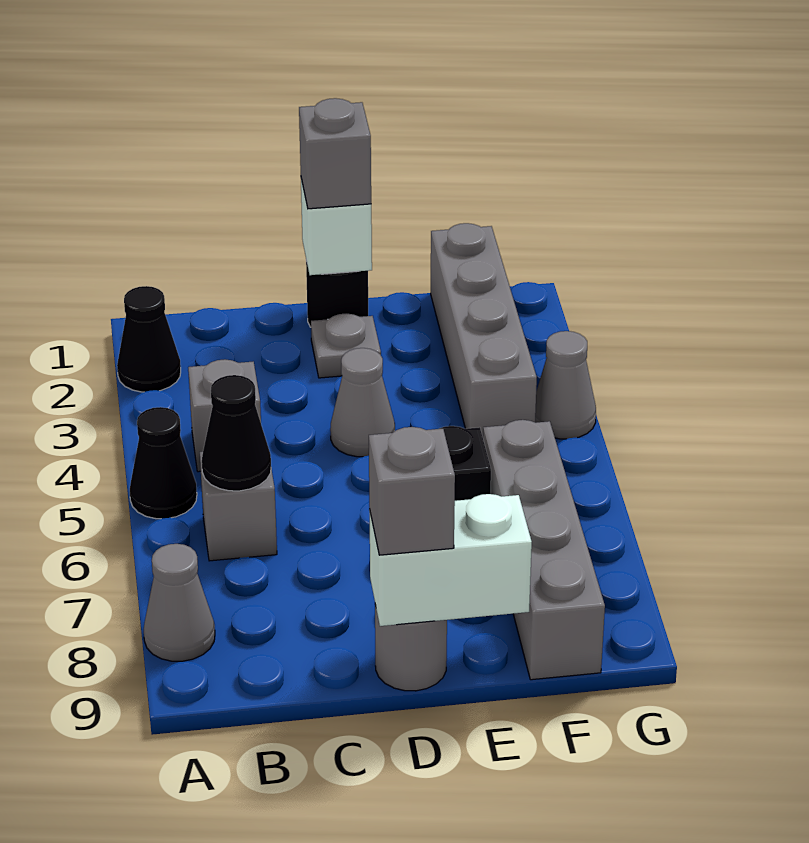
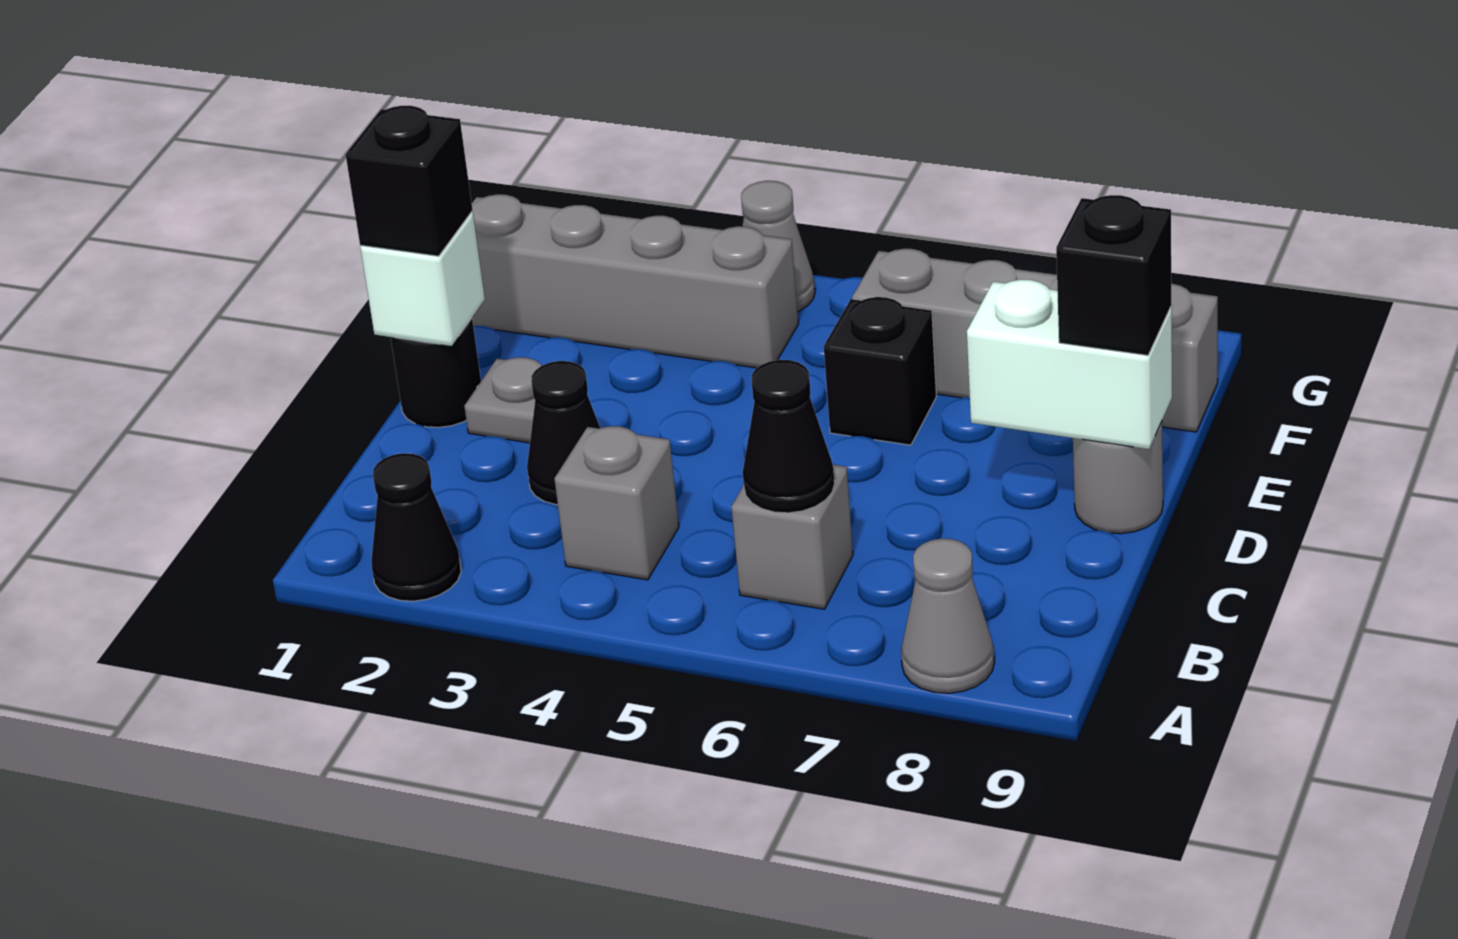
black 1x1 cone [130,407,197,519] -> black 1x1 cone moved to [527,361,600,505]
grey 1x1 brick [299,98,371,209] -> black 1x1 brick [346,106,472,256]
grey 1x1 cone [330,348,395,457] -> none
white 1x2 brick [369,494,532,626] -> white 1x2 brick turned to [967,280,1172,449]
grey 1x1 brick [369,427,455,555] -> black 1x1 brick [1056,195,1172,355]

